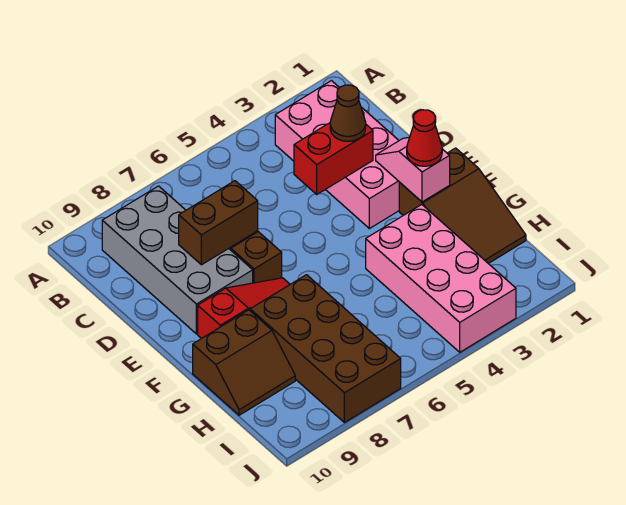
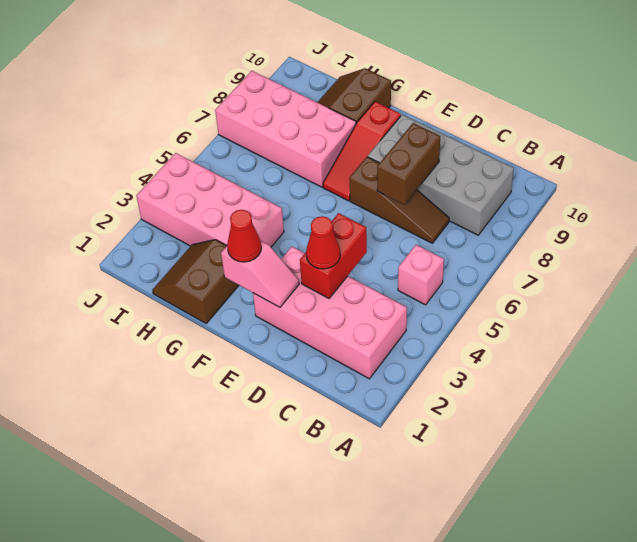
none -> pink 1x1 brick [398,245,444,305]
brown 1x1 cone [330,85,366,141] -> red 1x1 cone [306,216,340,269]
brown 2x3 slope [399,148,526,264] -> brown 2x2 slope [152,240,239,323]
brown 2x4 brick [250,275,401,423] -> pink 2x4 brick [215,71,356,187]

